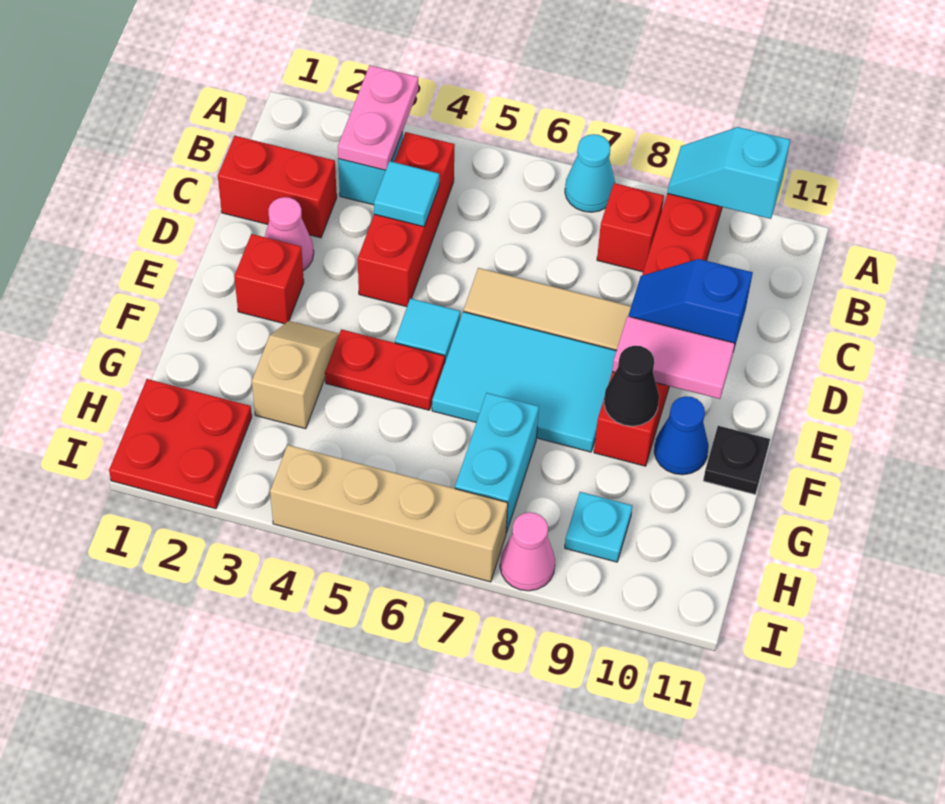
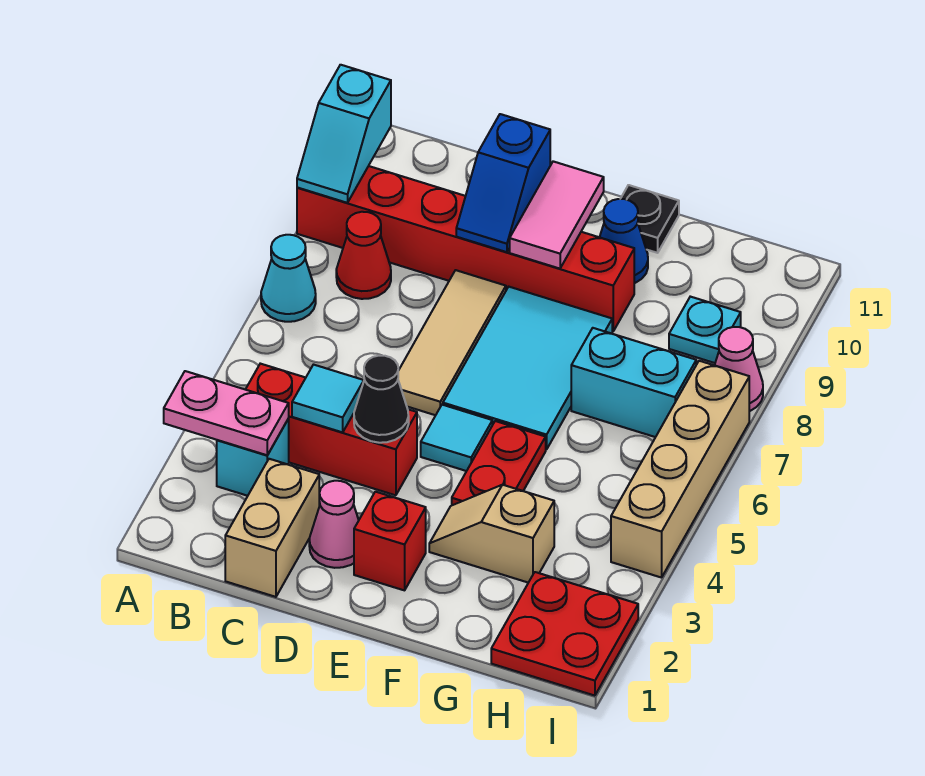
red 1x1 brick [597,183,664,272] -> red 1x1 cone [336,212,391,299]
red 1x2 brick [218,136,337,238] -> tan 1x2 brick [225,459,319,597]
black 1x1 cone [604,346,659,426] -> black 1x1 cone moved to [354,356,409,443]

